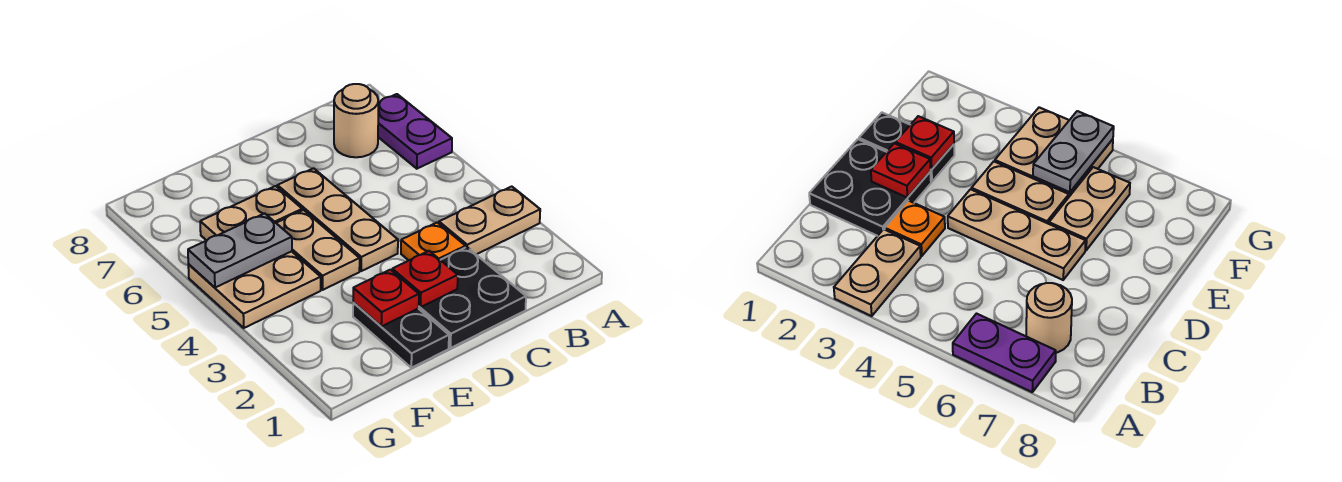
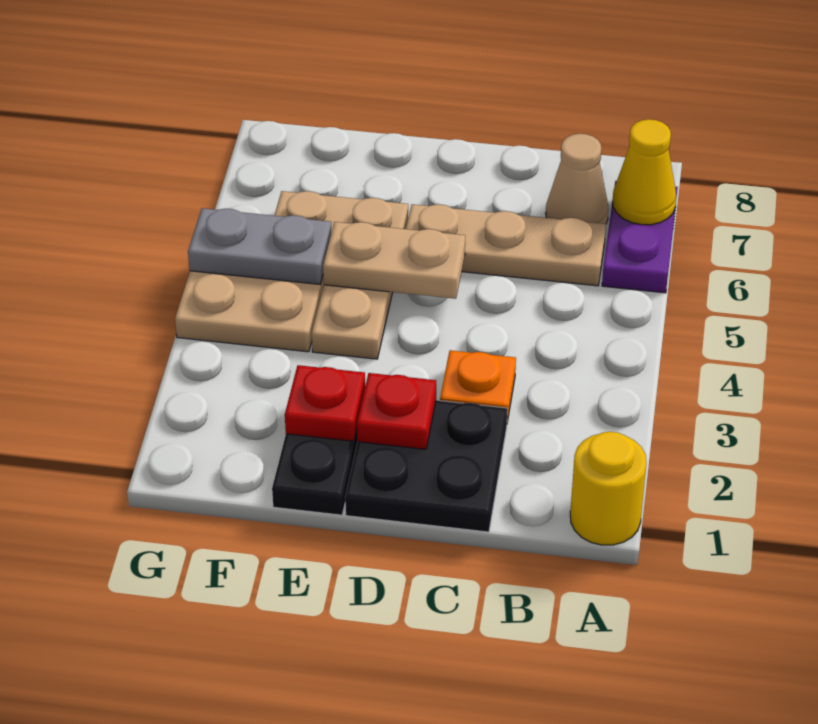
none -> yellow 1x1 round brick [570,432,647,545]
tan 1x2 plate [439,187,540,254] -> tan 1x2 plate moved to [323,222,465,299]
none -> yellow 1x1 cone [613,119,676,225]
tan 1x1 round brick [334,84,378,157] -> tan 1x1 cone [546,134,609,224]
tan 1x3 plate [277,168,398,271] -> tan 1x3 plate turned to [406,204,606,286]

